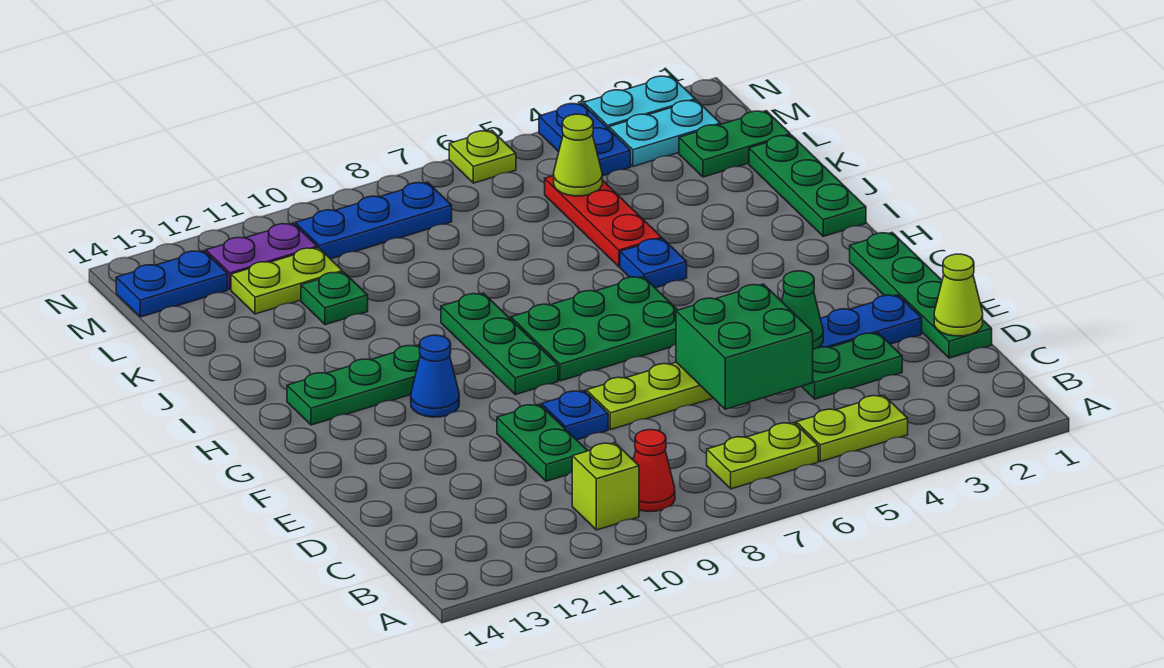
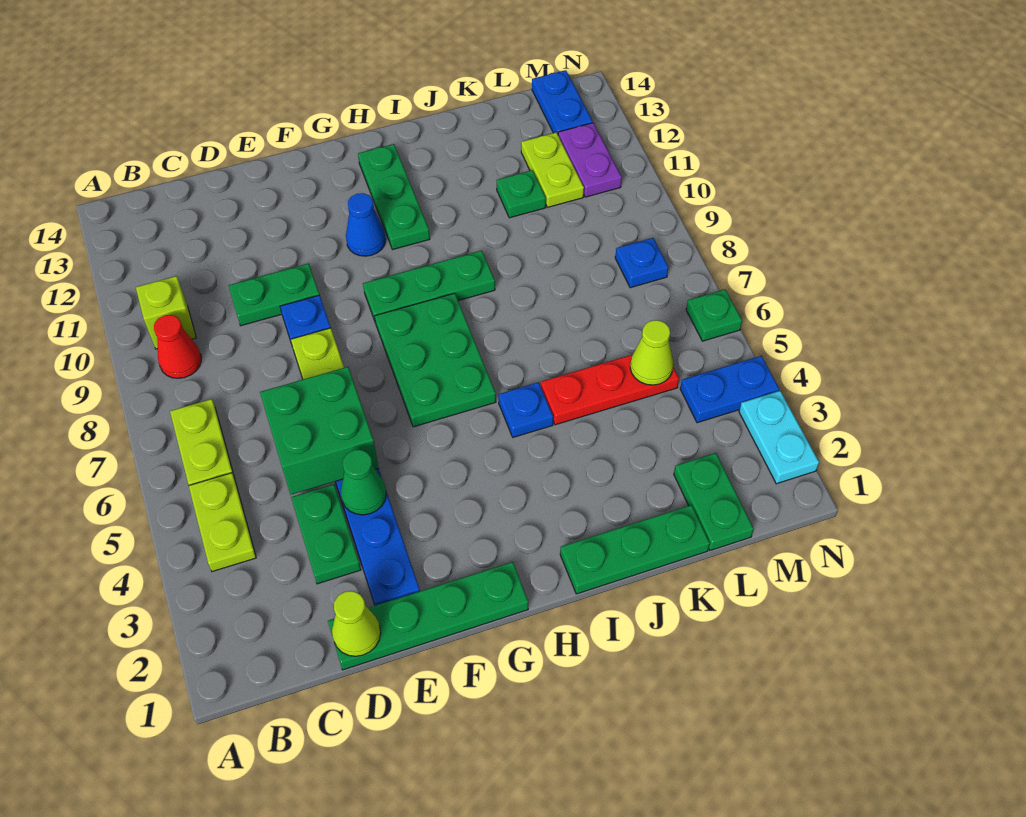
cyan 1x2 plate [609,100,720,166] -> none
blue 1x3 plate [295,182,452,259] -> blue 1x1 plate [615,238,668,288]
lime 1x1 plate [449,131,516,183] -> green 1x1 plate [686,290,742,341]

